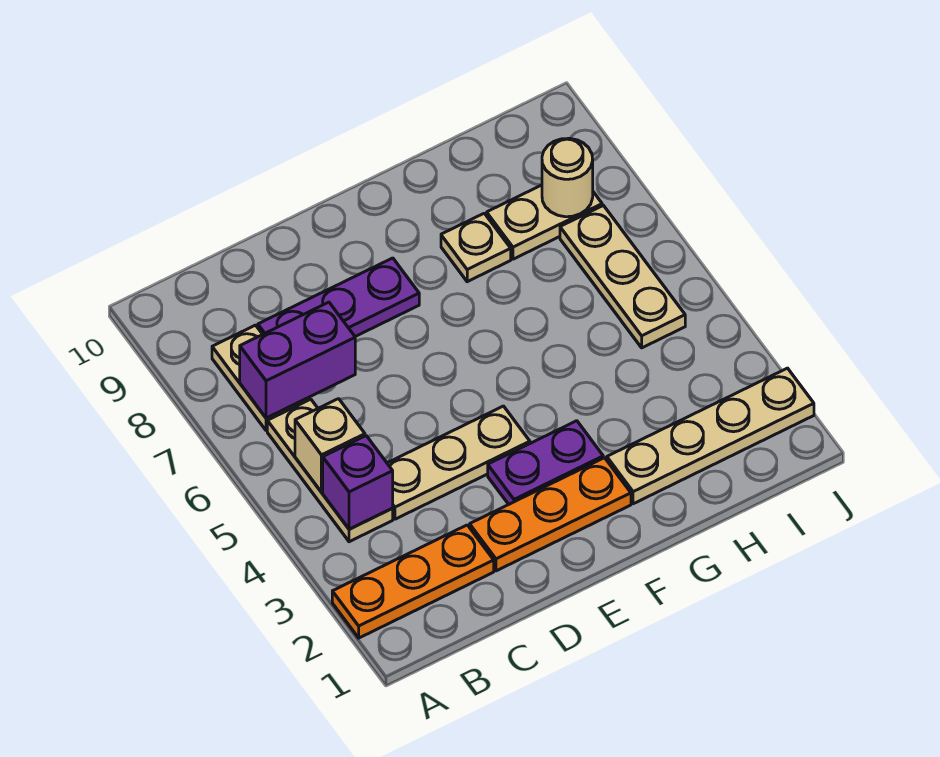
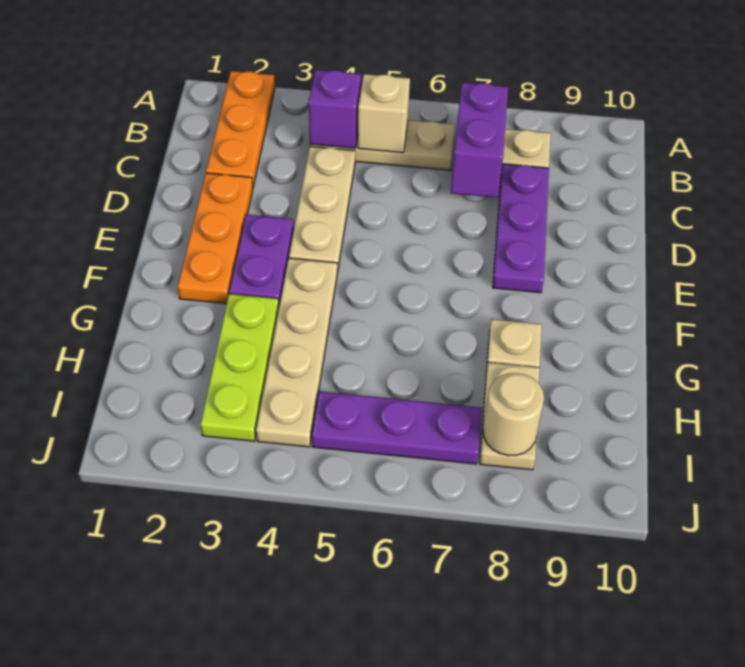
tan 1x4 plate [607,368,814,504] -> tan 1x4 plate moved to [256,258,337,447]
none -> lime 1x3 plate [200,294,279,441]
tan 1x3 plate [560,206,685,348] -> purple 1x3 plate [312,391,482,464]

